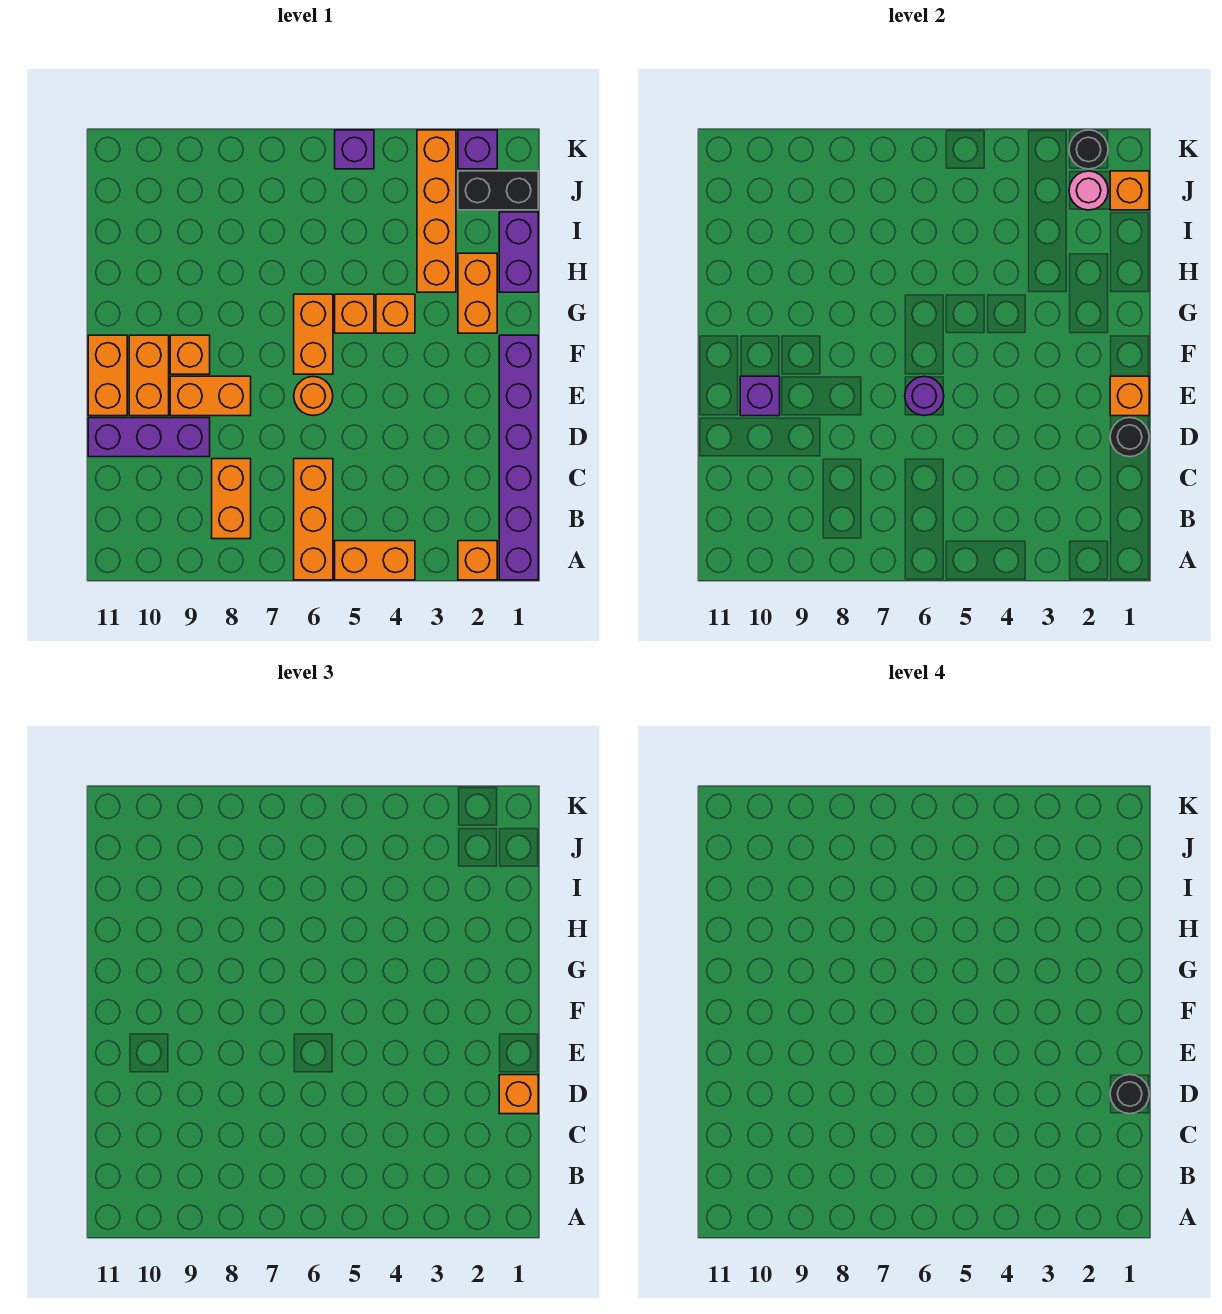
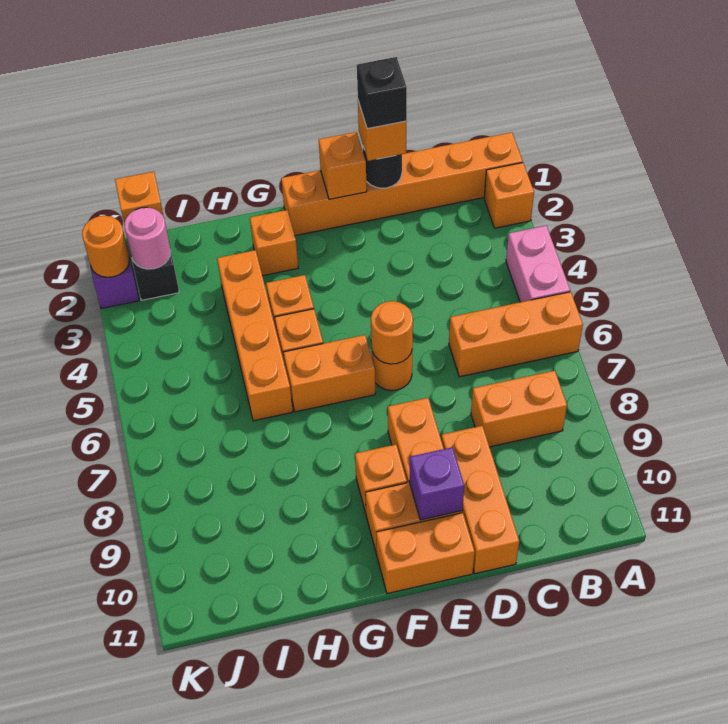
purple 1x6 brick [499,335,538,580] -> orange 1x6 brick [281,132,523,236]
orange 1x2 brick [335,541,415,580] -> pink 1x2 brick [506,226,570,302]
black 1x1 round brick [1110,1075,1149,1114] -> black 1x1 brick [357,57,407,129]
purple 1x3 brick [88,418,210,457] -> orange 1x3 brick [441,426,519,574]
purple 1x1 round brick [905,376,944,416] -> orange 1x1 round brick [371,301,413,364]
orange 1x2 brick [458,253,497,333] -> orange 1x1 brick [250,210,298,276]
purple 1x2 brick [499,212,538,292] -> none
orange 1x4 brick [417,130,456,292] -> orange 1x4 brick turned to [217,250,293,421]
black 1x1 round brick [1069,130,1108,169] -> orange 1x1 round brick [82,216,130,277]
purple 1x1 brick [335,130,374,169] -> none

